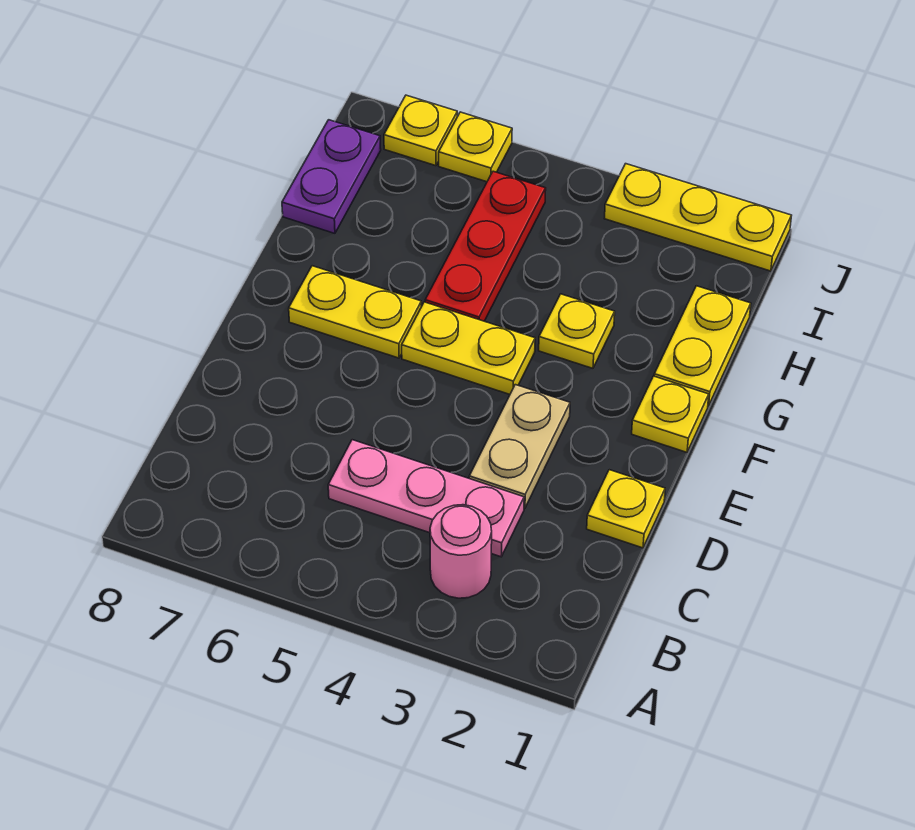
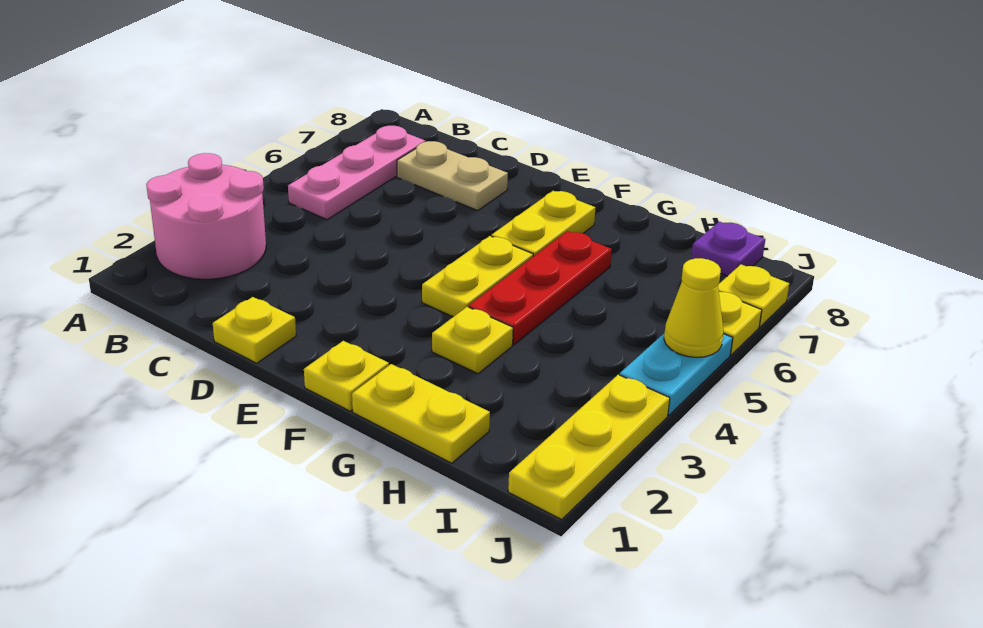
pink 1x1 round brick [430,505,492,598] -> pink 2x2 round brick [146,153,266,279]
pink 1x3 plate [328,440,524,557] -> pink 1x3 plate moved to [288,126,426,220]
tan 1x2 plate [469,385,570,508] -> tan 1x2 plate moved to [397,141,508,211]
red 1x3 plate [425,171,546,321] -> red 1x3 plate turned to [469,231,612,345]
purple 1x2 plate [282,120,381,233] -> purple 1x1 plate [691,222,765,276]
none -> cyan 1x2 plate [620,333,733,415]
none -> yellow 1x1 cone [664,258,723,357]

